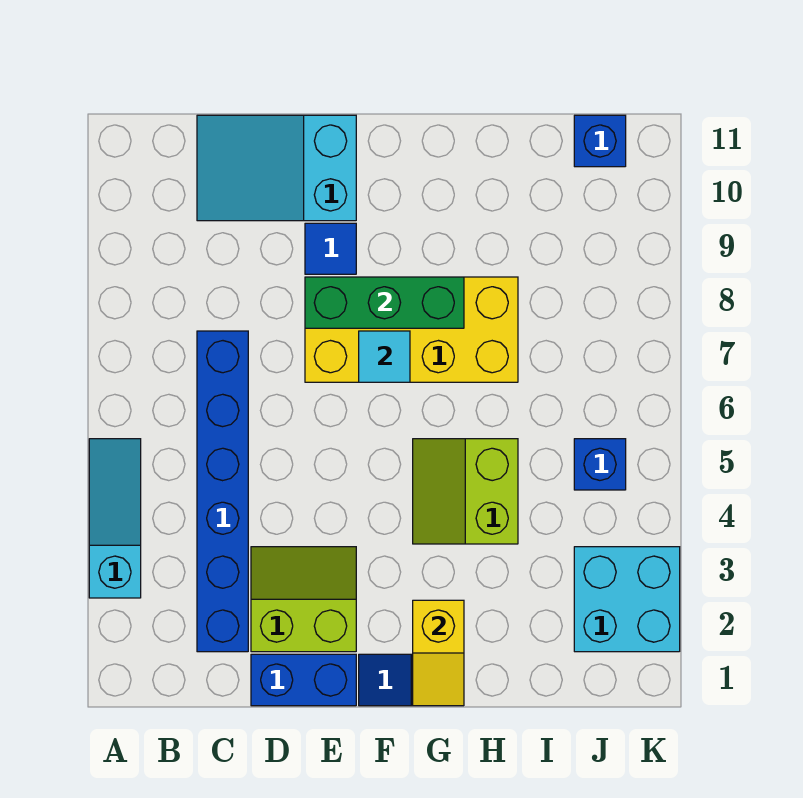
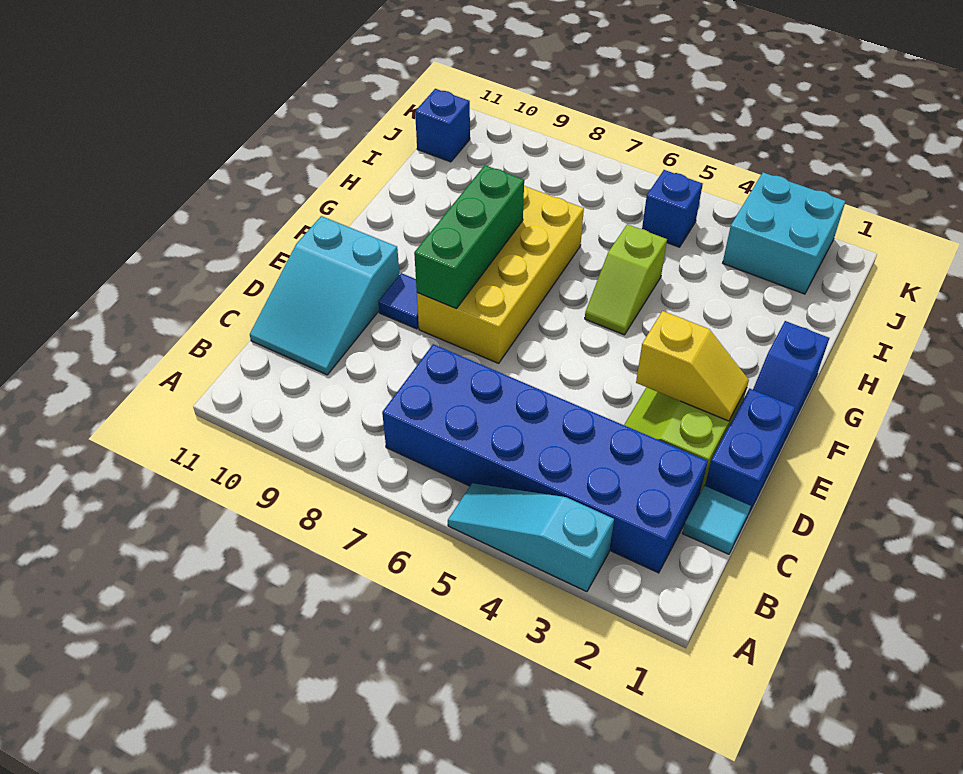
blue 1x6 brick [197,331,248,652] -> blue 2x6 brick [382,344,708,573]
cyan 1x1 tile [359,331,410,382] -> cyan 1x1 tile moved to [682,486,751,554]
yellow 1x2 slope [413,600,464,706] -> yellow 1x2 slope moved to [636,311,749,421]
lime 2x2 slope [413,439,518,544] -> lime 1x2 slope [585,224,667,335]

